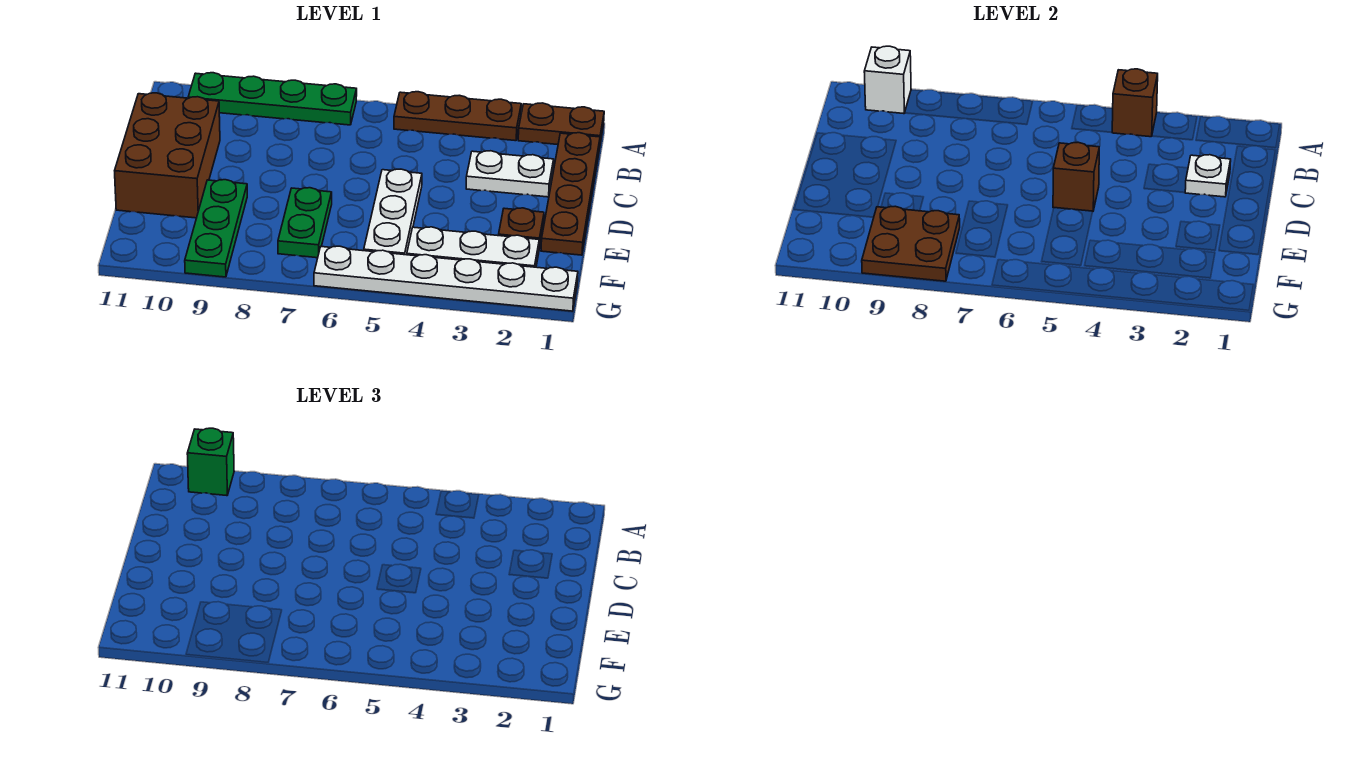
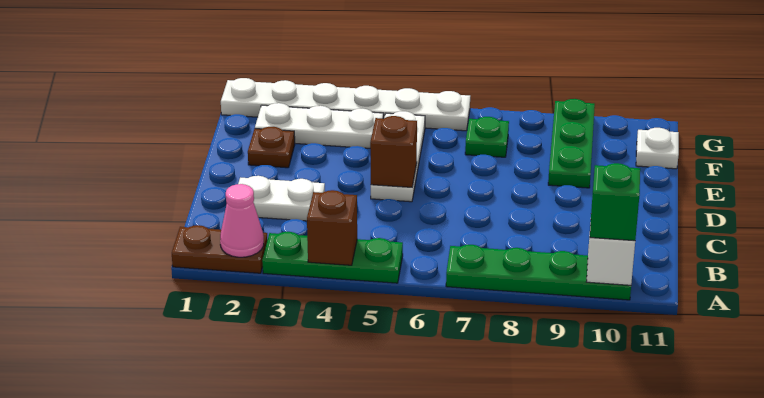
none -> pink 1x1 cone [220,184,264,257]
brown 1x3 plate [394,92,521,141] -> green 1x3 plate [262,232,403,283]
brown 1x4 plate [541,133,600,255] -> none
white 1x1 plate [1185,155,1231,197] -> white 1x1 plate moved to [636,128,679,169]
brown 2x3 brick [115,93,220,218] -> none
green 1x2 plate [278,188,332,258] -> green 1x1 plate [465,117,509,157]
brown 2x2 plate [862,206,960,281] -> none

